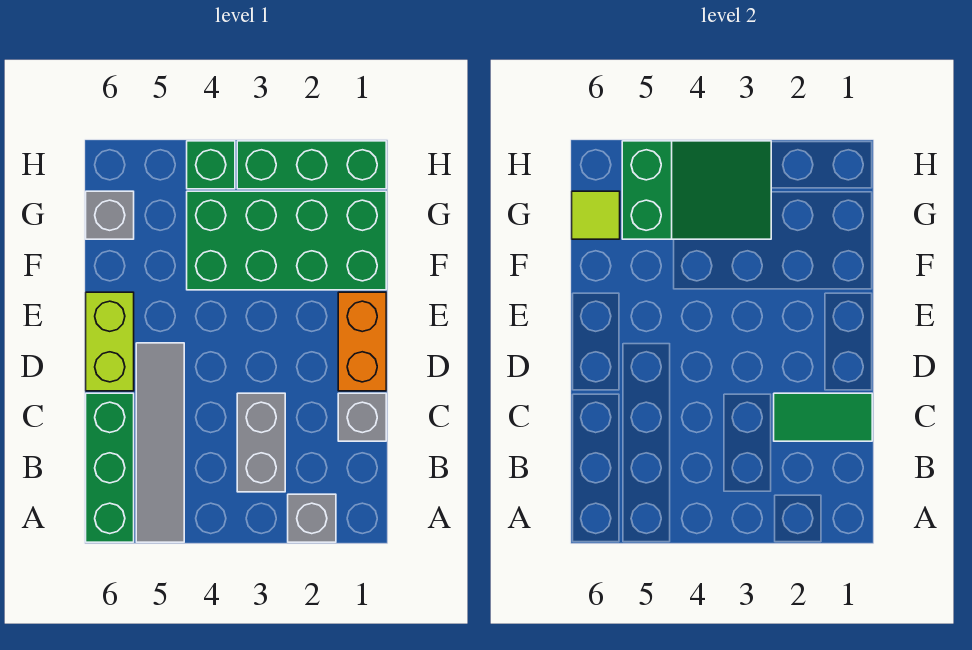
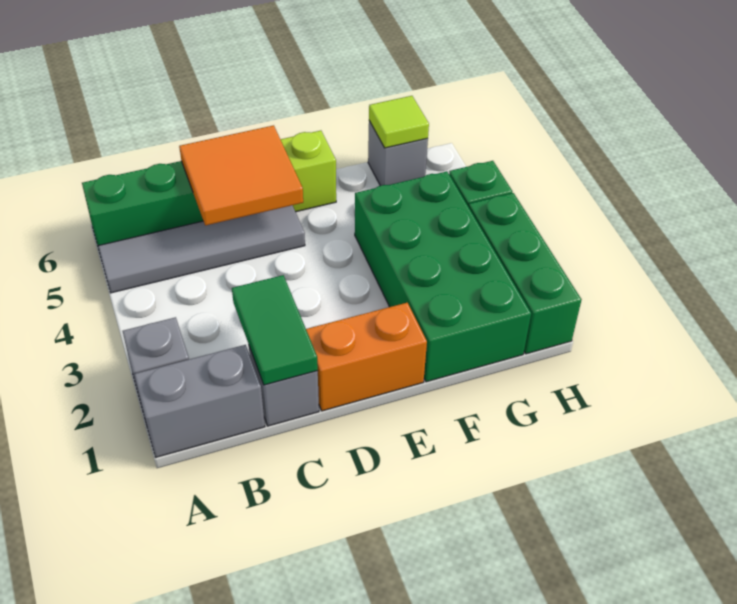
grey 1x2 brick [237,393,285,492] -> grey 1x2 brick moved to [134,345,265,457]
none -> orange 2x2 tile [179,125,303,225]
green 2x3 slope [622,141,771,239] -> none

